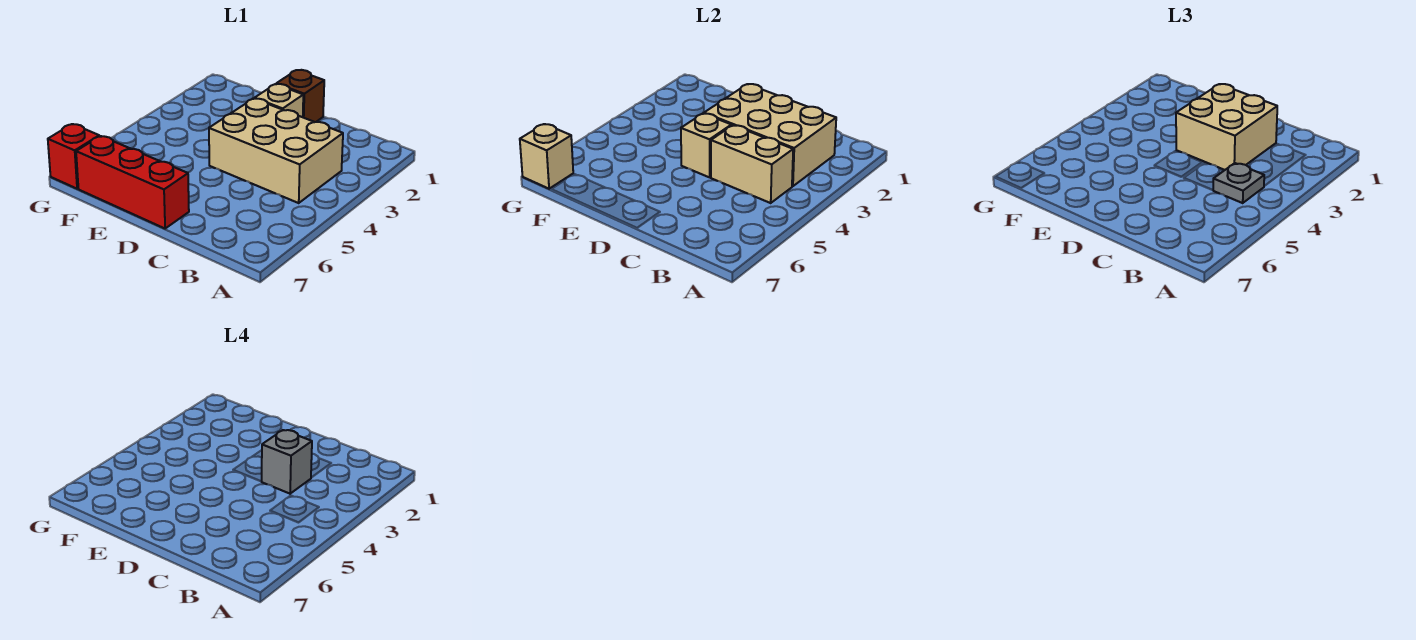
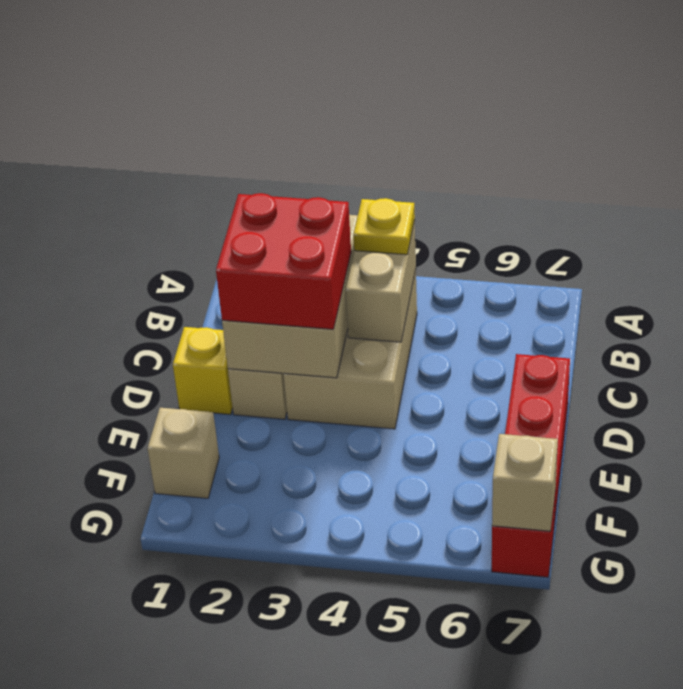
grey 1x1 plate [1213,163,1264,203] -> yellow 1x1 plate [353,198,415,255]
tan 2x2 brick [1176,84,1277,170] -> red 2x2 brick [216,193,351,329]
grey 1x1 brick [261,430,312,494] -> none
brown 1x1 brick [276,70,324,122] -> yellow 1x1 brick [173,327,233,415]
tan 1x1 brick [681,113,731,177] -> tan 1x1 brick moved to [147,408,219,498]

